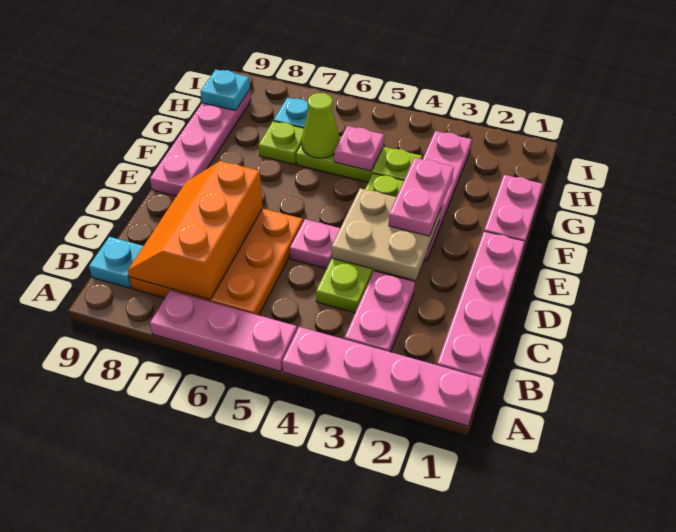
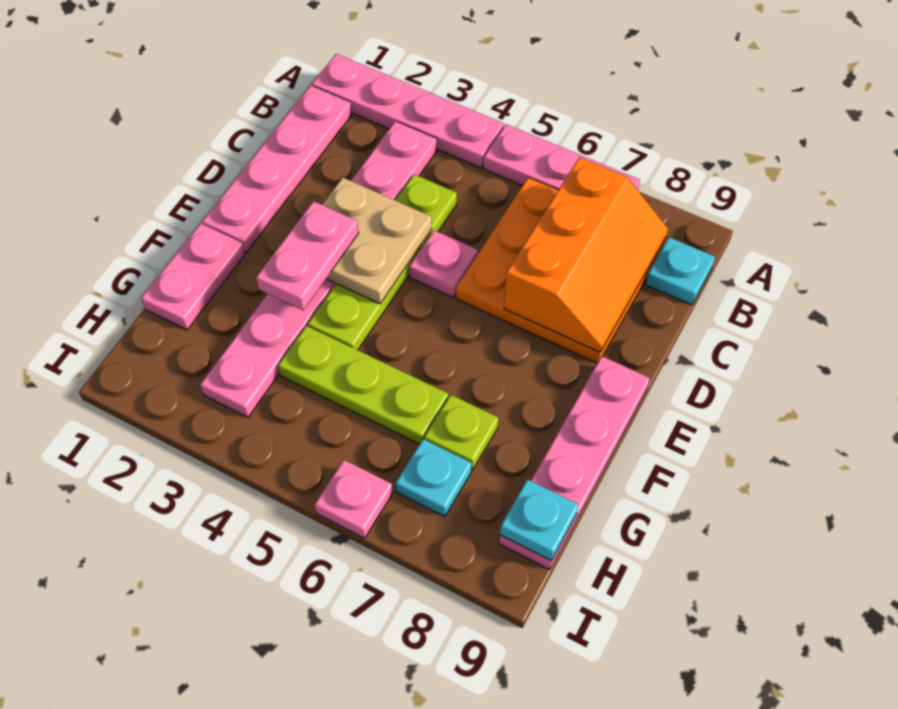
pink 1x1 plate [334,126,384,171] -> pink 1x1 plate moved to [315,460,393,538]
lime 1x1 cone [302,93,340,158] -> none

